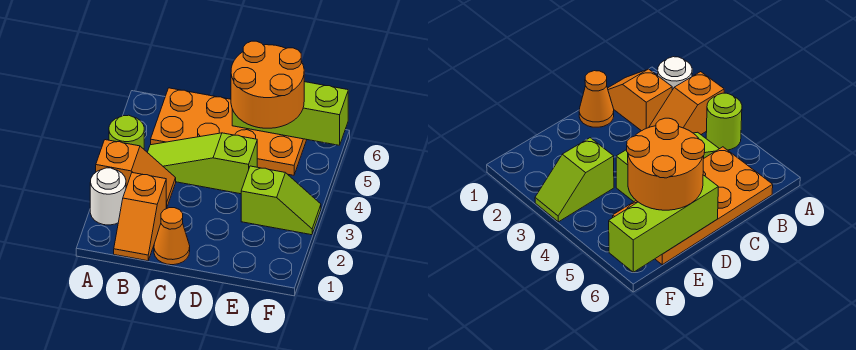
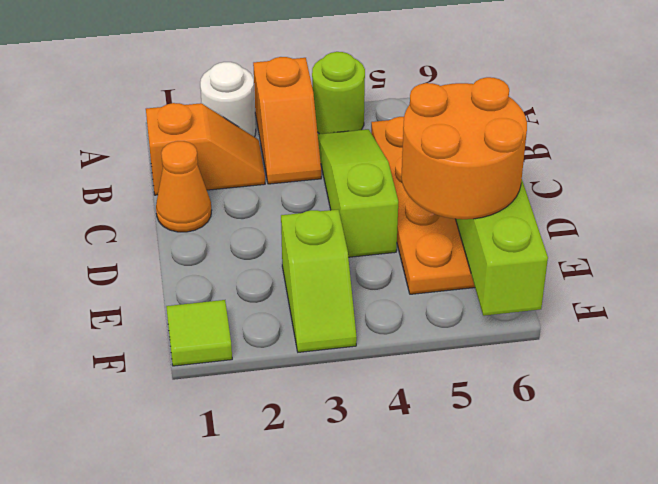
orange 1x2 slope [114,173,167,261] -> orange 1x2 slope turned to [146,103,265,195]
none -> lime 1x1 tile [166,300,232,366]

